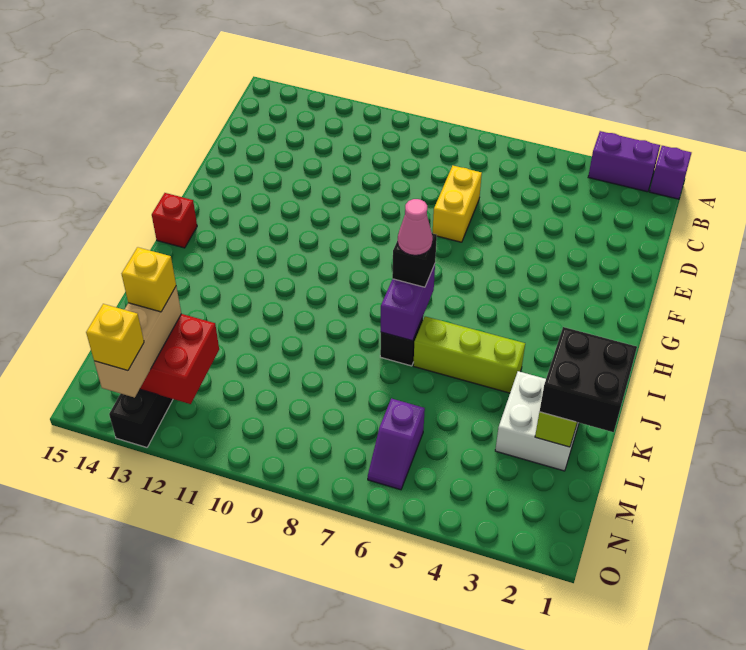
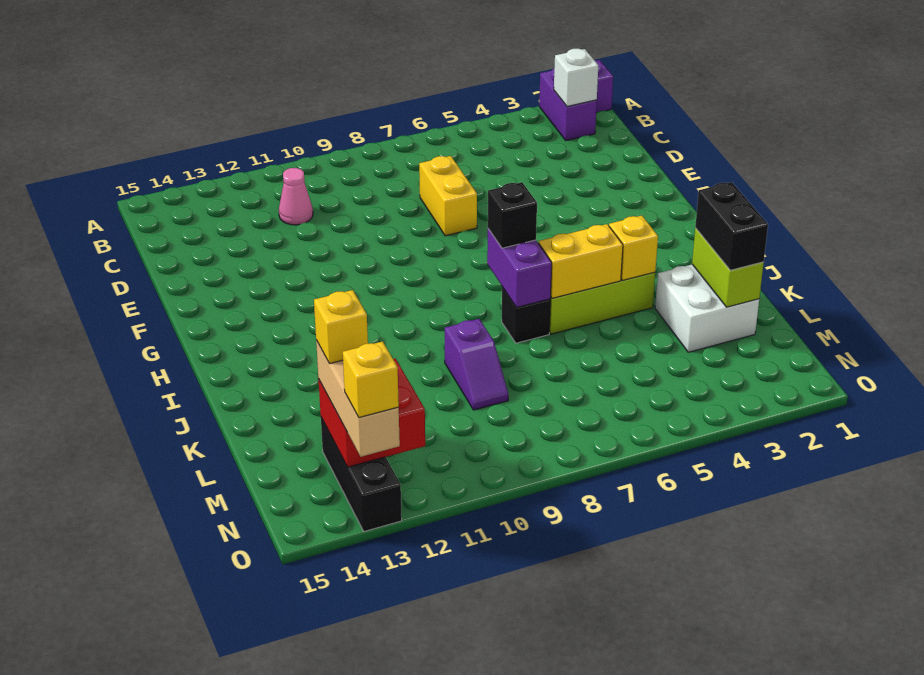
purple 1x2 brick [588,131,660,192] -> purple 1x2 brick turned to [539,68,597,141]
none -> white 1x1 brick [554,48,598,107]
red 1x1 brick [152,193,197,248] -> none
pink 1x1 cone [398,199,433,255] -> pink 1x1 cone moved to [279,168,313,225]
none -> yellow 1x1 brick [609,216,658,280]
none -> yellow 1x2 brick [538,224,623,298]
black 2x2 brick [540,327,637,432] -> black 1x2 brick [695,182,768,270]
purple 1x2 slope [368,398,425,490] -> purple 1x2 slope moved to [445,319,509,410]

